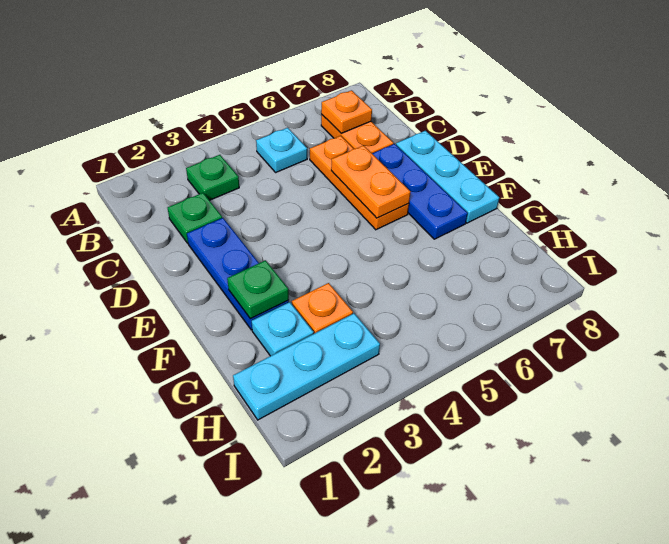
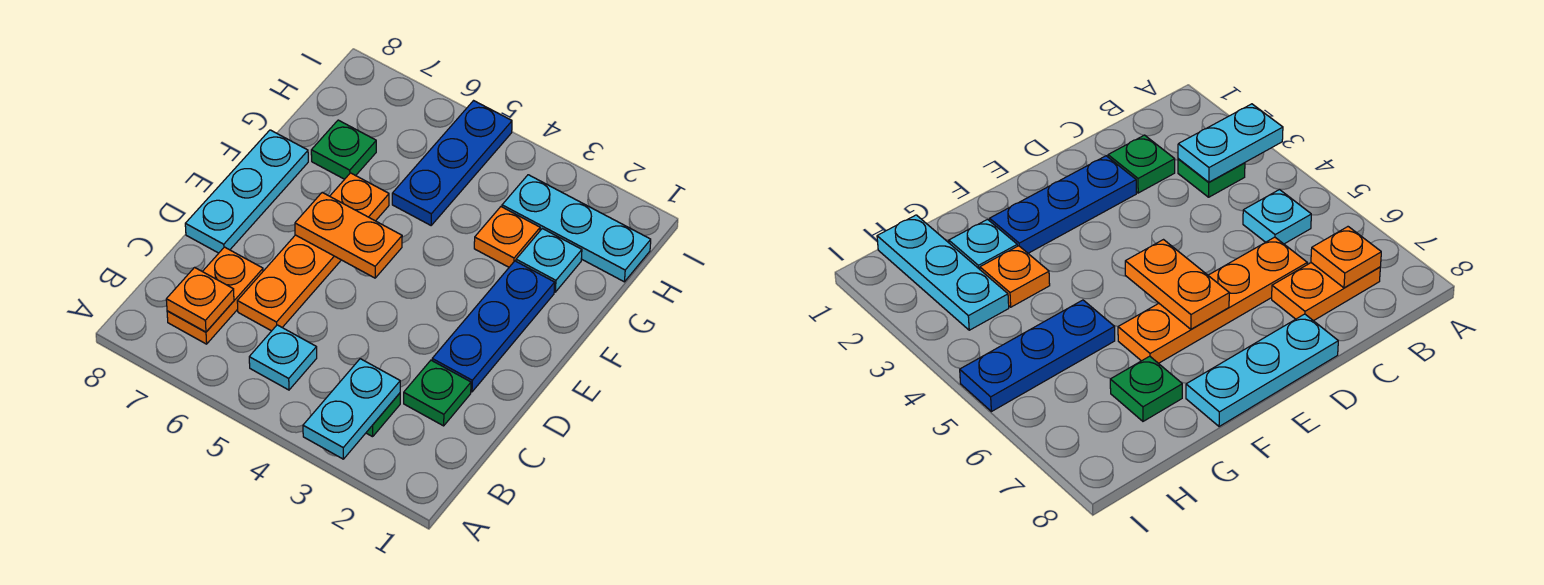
none -> cyan 1x2 plate [303,359,400,459]
orange 1x3 plate [310,136,409,230] -> orange 1x4 plate [237,173,389,331]
orange 1x2 plate [331,146,411,218] -> orange 1x2 plate turned to [295,193,402,278]
blue 1x3 plate [372,144,468,239] -> blue 1x3 plate moved to [392,101,512,225]
green 1x1 plate [227,260,289,319] -> green 1x1 plate moved to [311,120,376,179]

